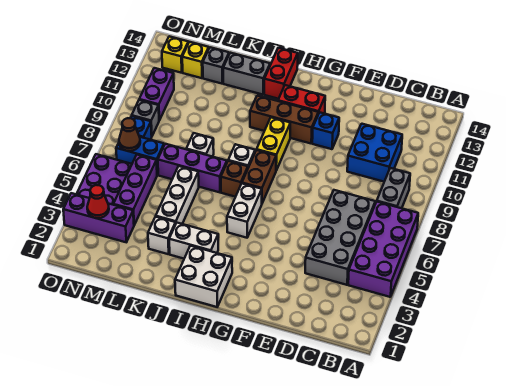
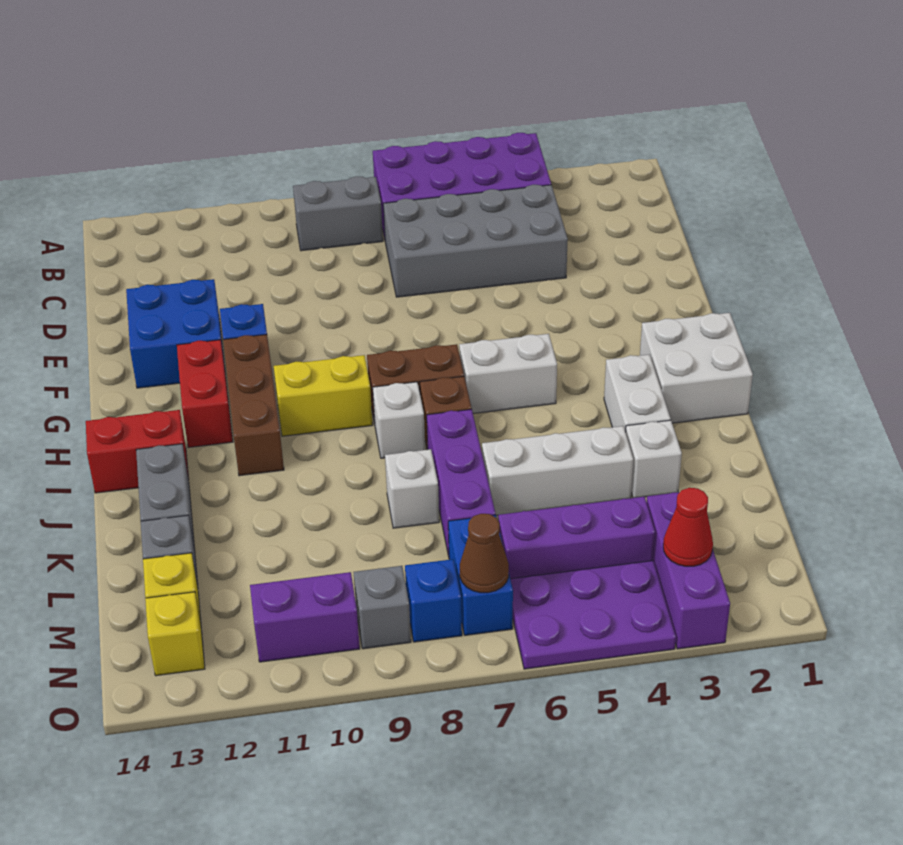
blue 2x2 brick [347,124,402,182] -> blue 2x2 brick moved to [126,279,225,388]

